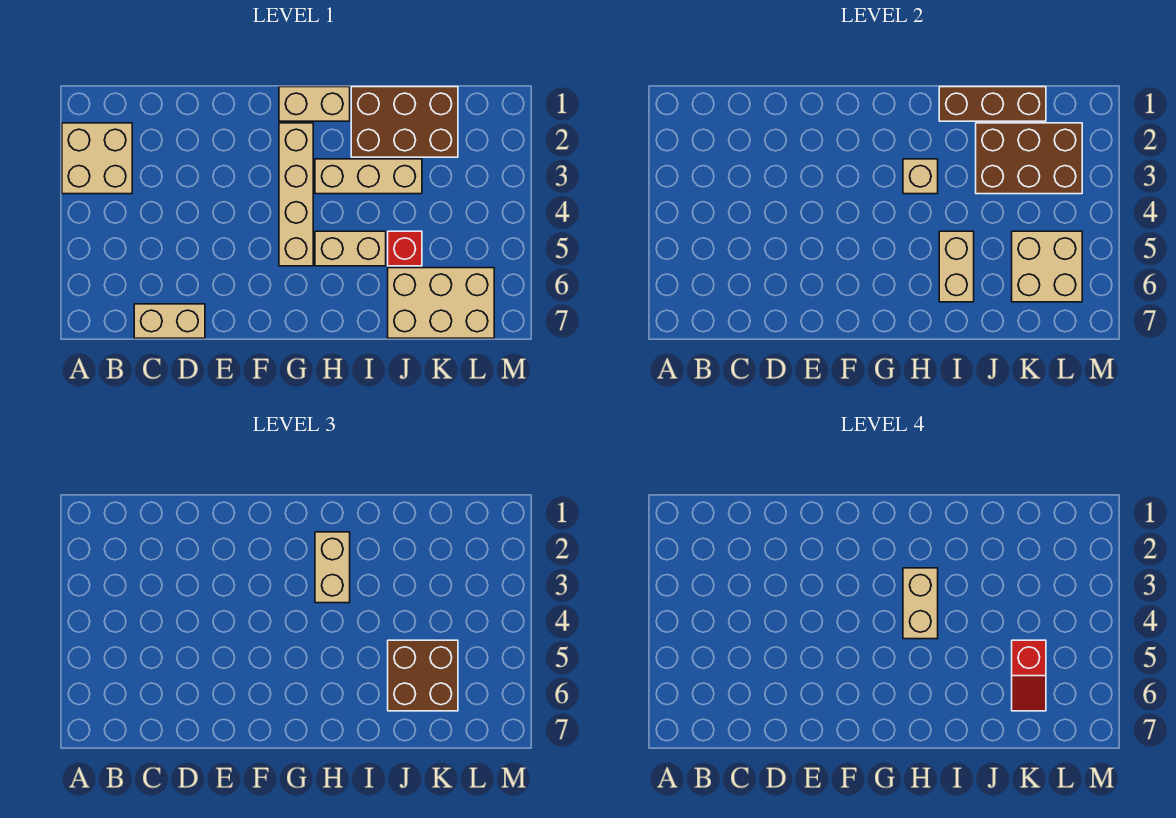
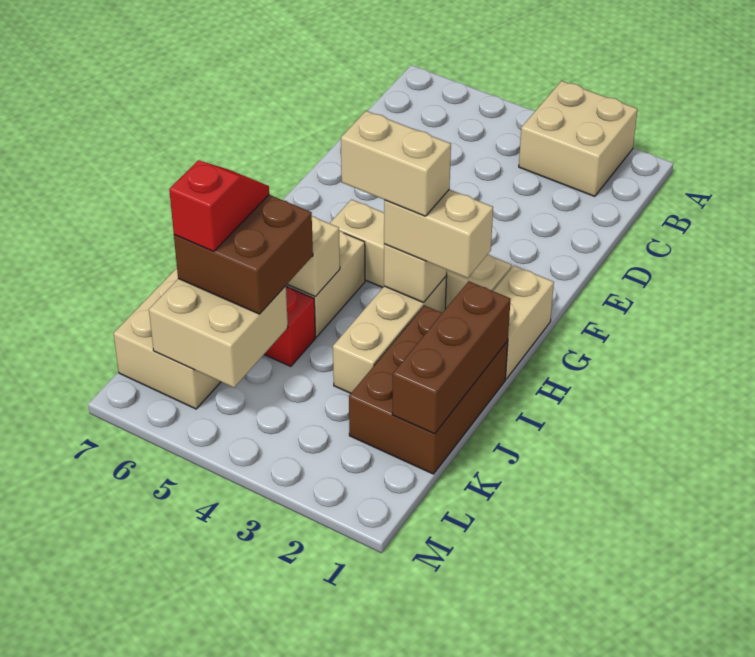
tan 1x2 brick [134,304,205,338] -> none
brown 2x3 brick [976,123,1082,194] -> none
red 1x2 slope [1012,640,1046,711] -> red 1x2 slope turned to [169,160,269,251]

